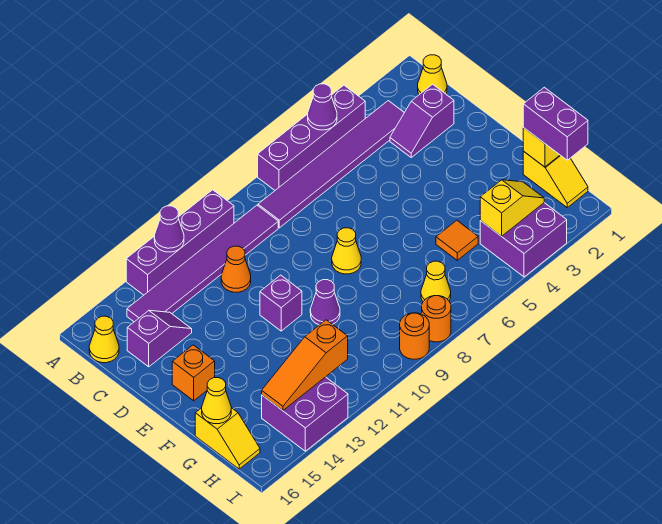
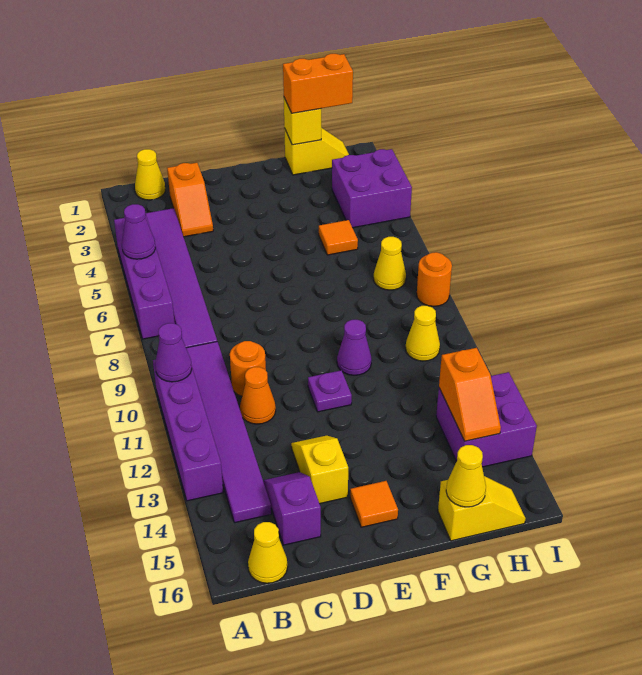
purple 1x1 cone [154,206,184,252] -> purple 1x1 cone moved to [155,323,192,382]
purple 1x2 slope [390,84,454,157] -> orange 1x2 slope [167,163,213,237]
yellow 1x1 cone [332,228,361,274] -> yellow 1x1 cone moved to [406,306,440,361]
purple 1x1 brick [260,275,302,331] -> purple 1x1 plate [308,370,352,412]
orange 1x1 brick [172,345,215,401] -> orange 1x1 tile [350,481,398,527]
purple 1x2 brick [523,87,588,160] -> orange 1x2 brick [283,54,353,113]
yellow 1x2 slope [480,180,544,236] -> yellow 1x2 slope moved to [291,436,348,504]
orange 1x3 slope [262,320,348,411] -> orange 1x2 slope [439,348,501,441]
orange 1x1 round brick [400,313,429,359] -> orange 1x1 round brick moved to [230,341,266,396]

